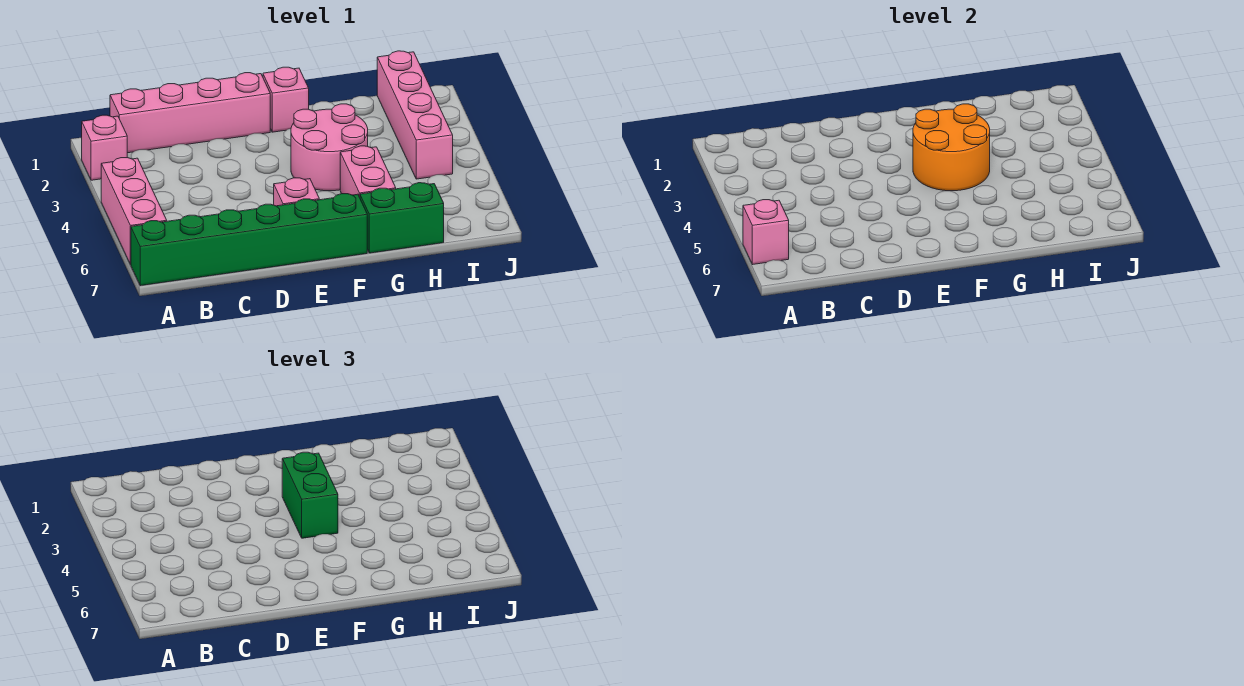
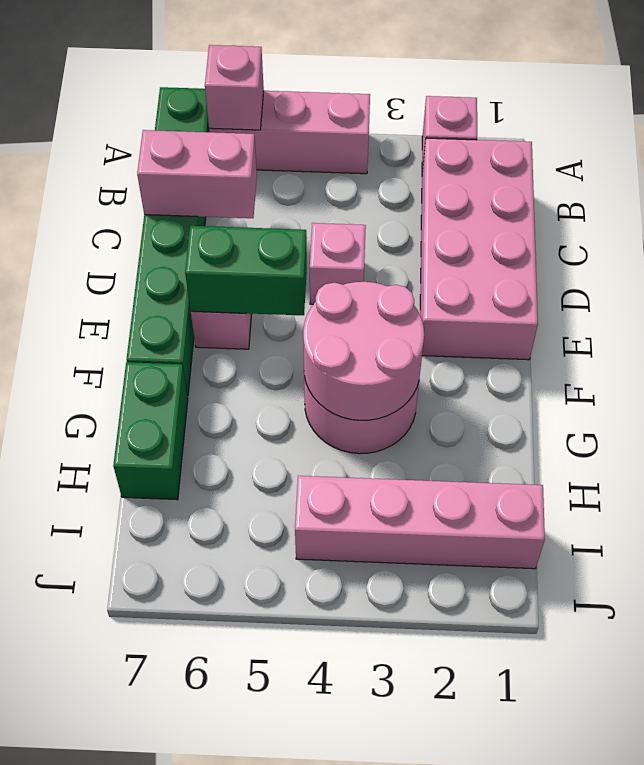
pink 1x4 brick [110,73,270,153] -> pink 2x4 brick [420,138,538,360]
pink 1x1 brick [263,67,309,132] -> pink 1x1 brick moved to [310,223,366,304]
orange 2x2 round brick [913,104,990,191] -> pink 2x2 round brick [303,282,424,420]
green 1x2 brick [282,452,338,538] -> green 1x2 brick moved to [185,226,307,315]
pink 1x2 brick [340,146,396,197] -> pink 1x2 brick moved to [137,130,257,218]

